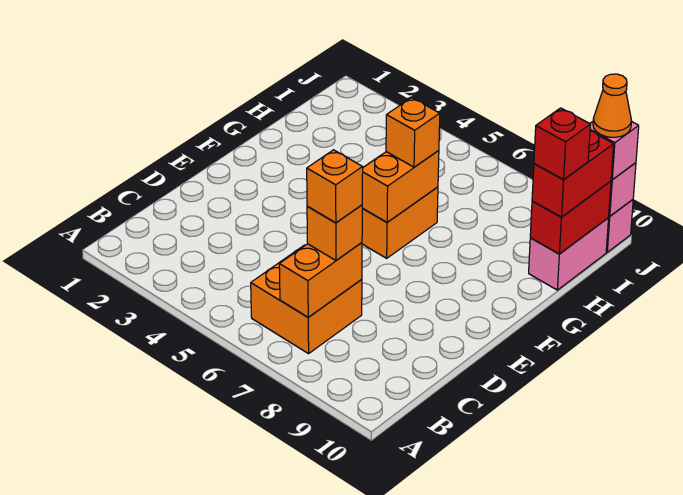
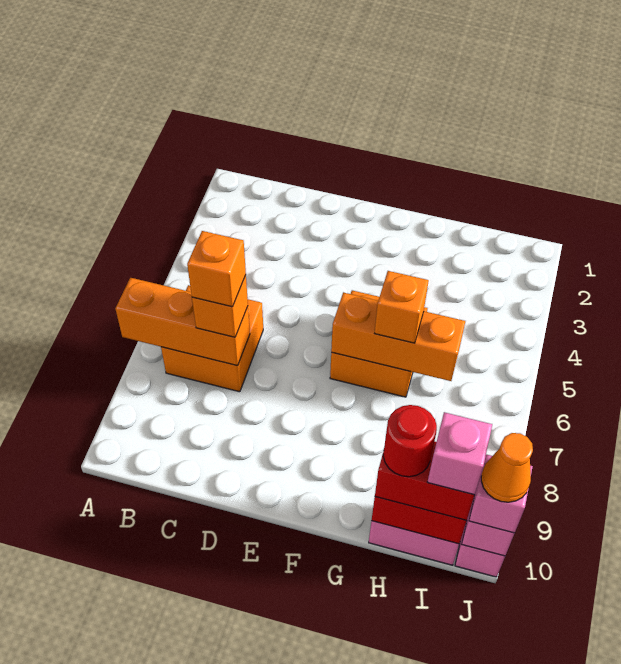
orange 1x2 brick [279,243,362,317] -> orange 1x3 brick [115,278,250,366]
orange 1x2 brick [362,150,439,222] -> orange 1x3 brick [331,292,465,381]
red 1x1 brick [534,108,591,180] -> red 1x1 round brick [383,405,437,477]
none -> pink 1x1 brick [427,412,492,495]

